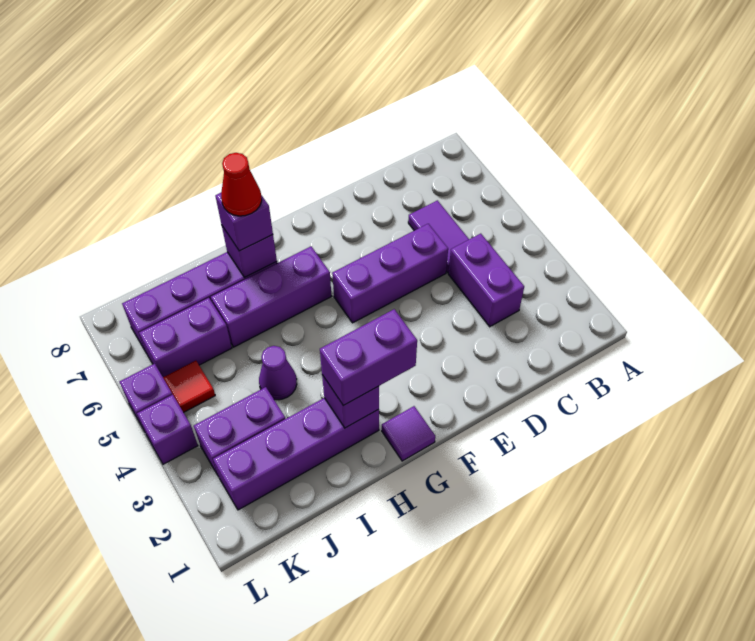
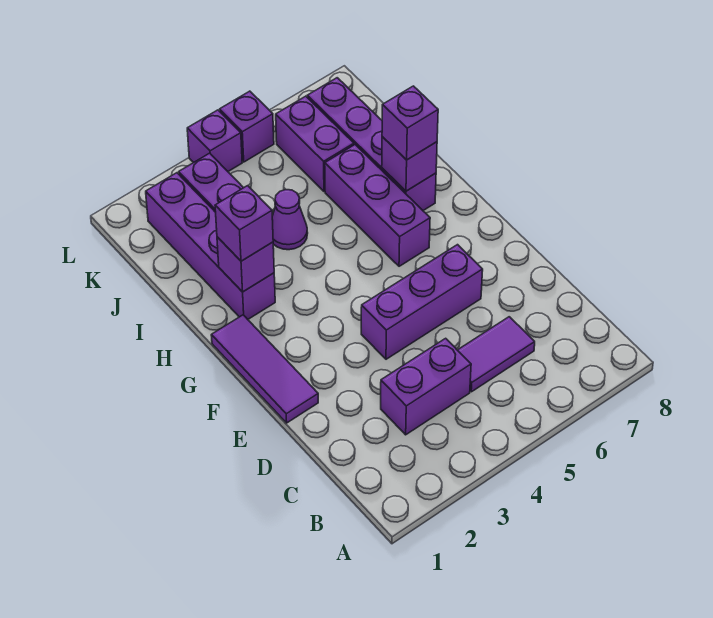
purple 1x3 brick [332,224,448,323] -> purple 1x3 brick turned to [361,245,483,359]
purple 1x1 tile [382,406,435,461] -> purple 1x3 tile [211,315,318,423]
purple 1x2 brick [320,309,417,406] -> purple 1x1 brick [215,186,273,261]
red 1x1 cone [221,153,262,216] -> none
red 1x1 tile [163,361,215,412] -> none

